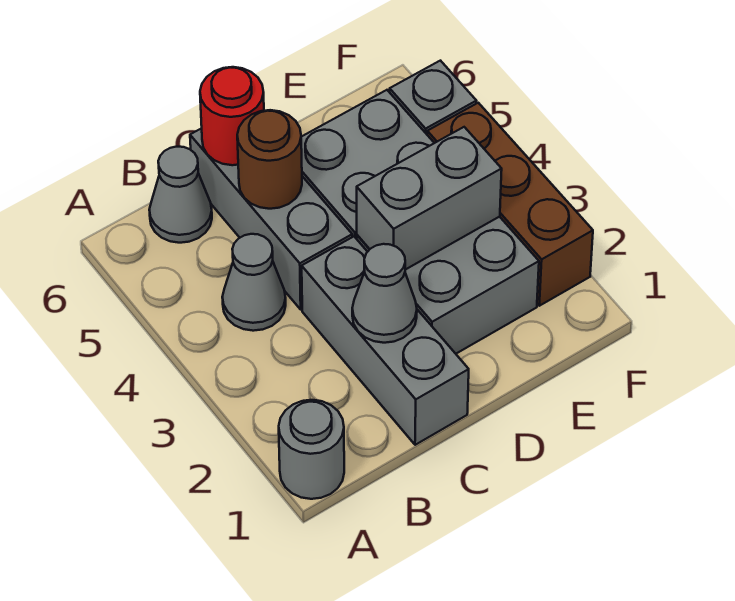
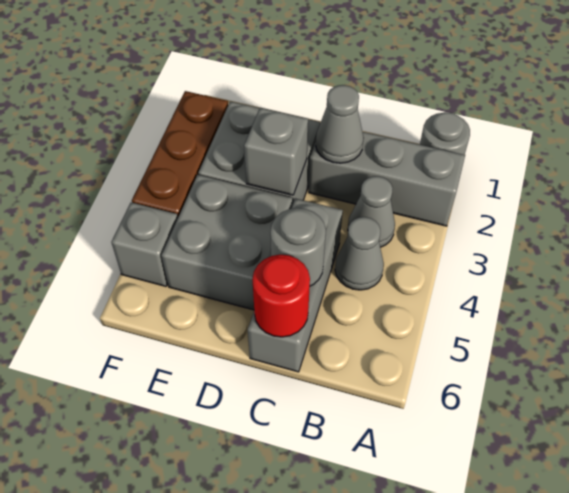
grey 1x1 cone [149,147,212,243] -> grey 1x1 cone moved to [348,176,395,247]
grey 1x3 brick [302,237,469,445] -> grey 1x3 brick turned to [309,132,465,226]
brown 1x1 round brick [237,110,302,209] -> grey 1x1 round brick [270,208,326,286]
grey 1x2 brick [357,127,502,270] -> grey 1x1 brick [244,108,308,195]

